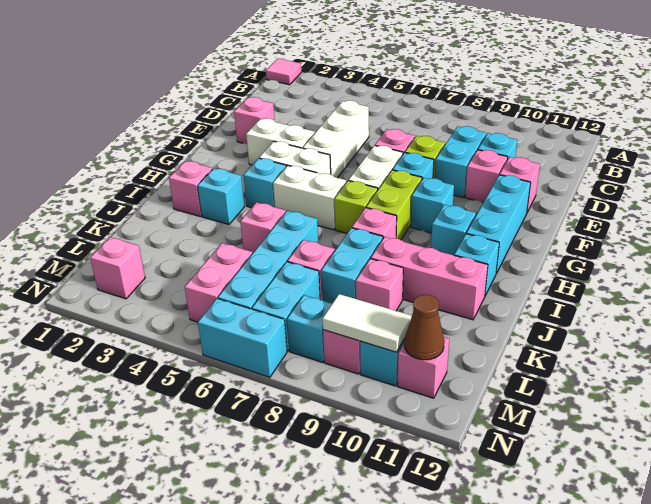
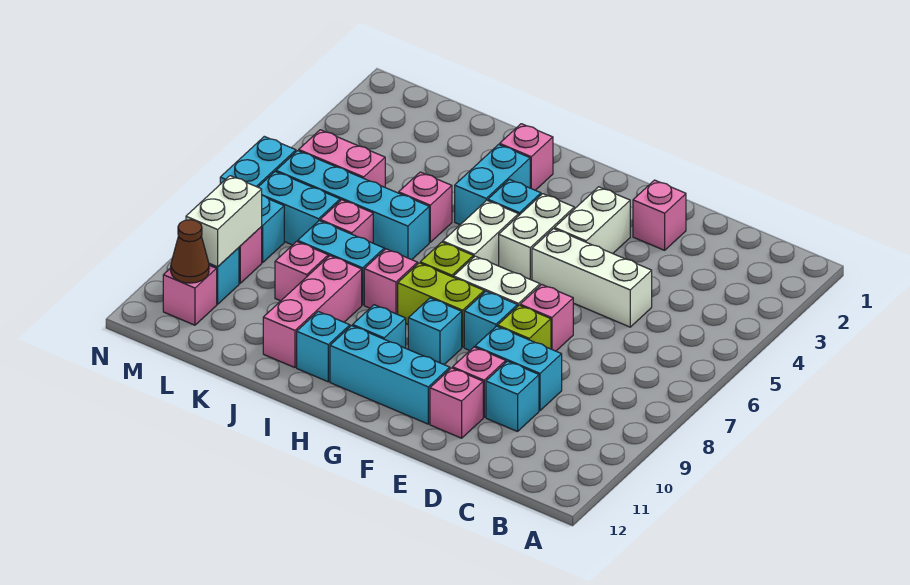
pink 1x1 tile [266,58,301,85] -> none
cyan 1x1 brick [198,168,244,224] -> cyan 1x2 brick [455,144,530,225]
pink 1x1 brick [90,237,145,299] -> none
white 1x2 tile [323,294,411,352] -> white 1x2 brick [186,176,262,267]

